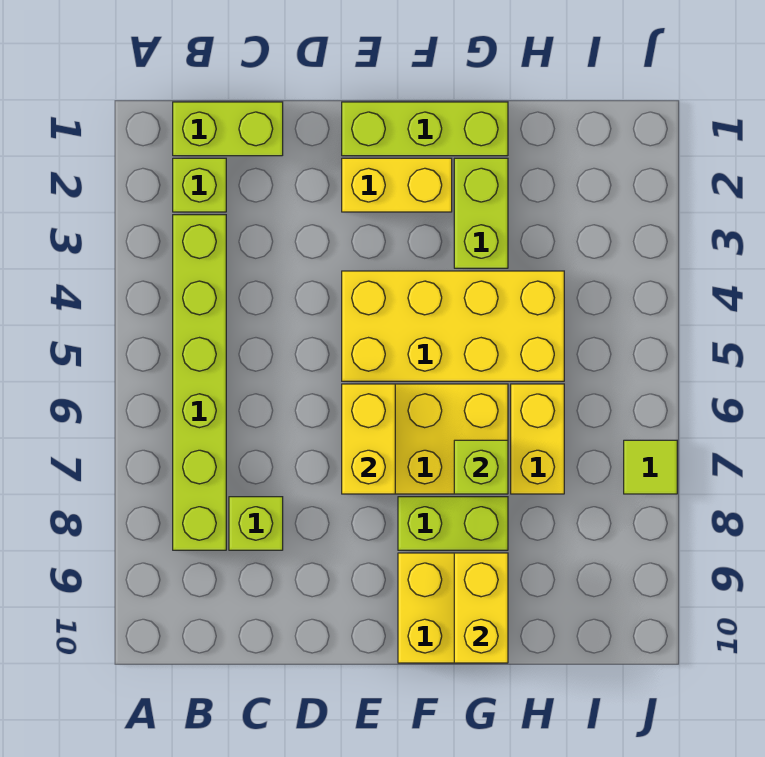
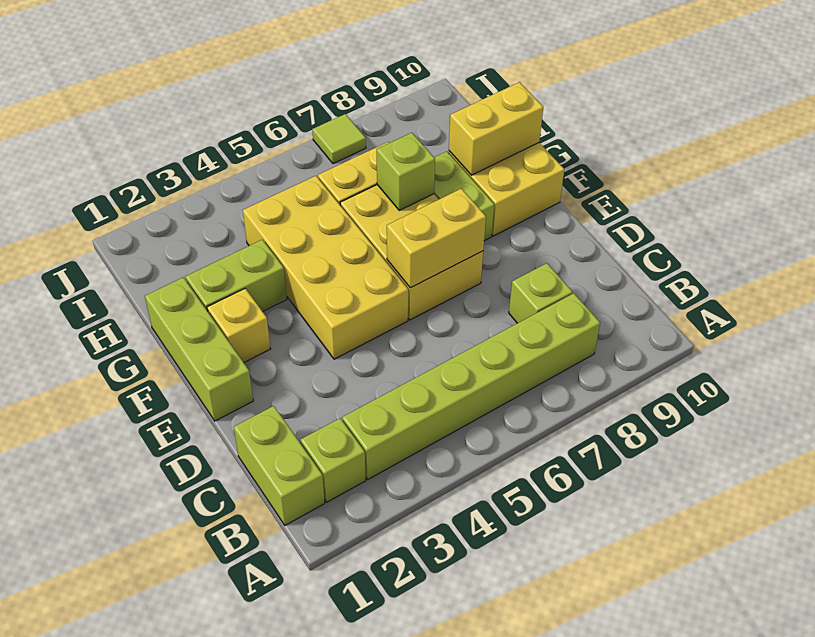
yellow 1x2 brick [342,158,452,212] -> yellow 1x1 brick [207,289,270,363]

